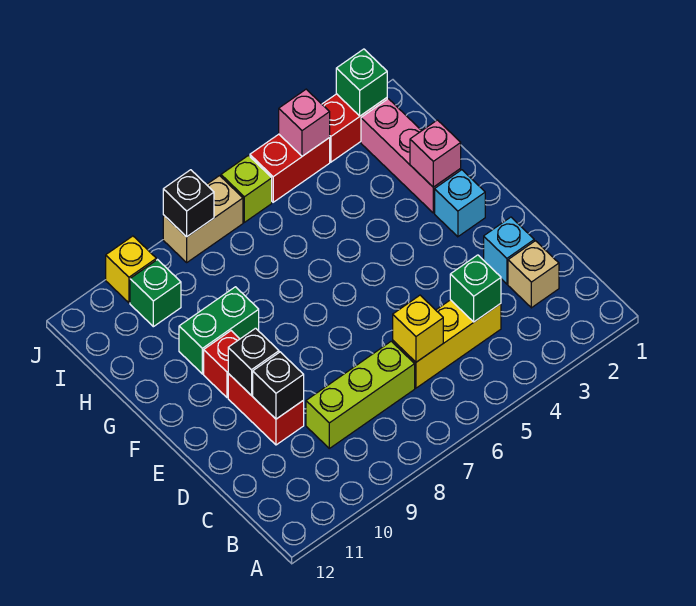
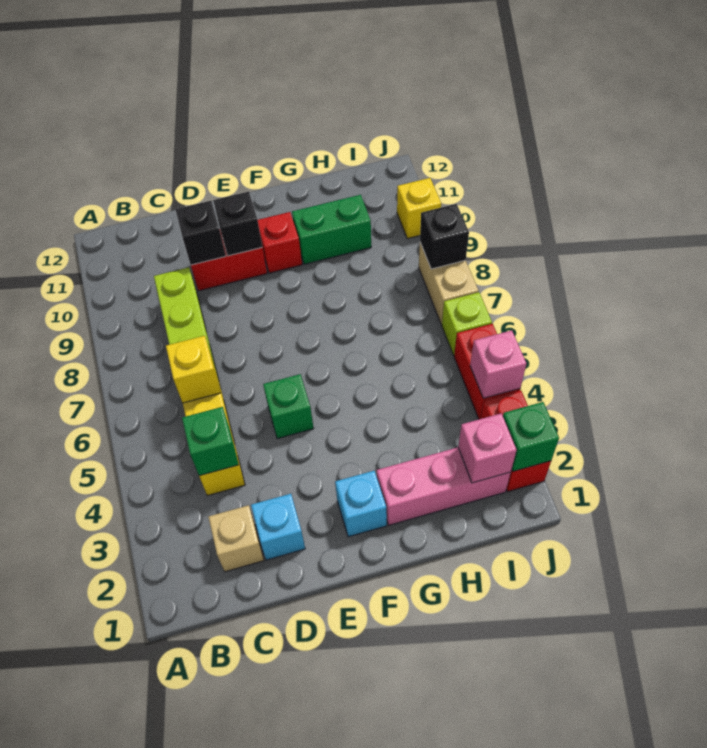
pink 1x1 brick [410,120,461,187] -> pink 1x1 brick moved to [458,413,517,483]
green 1x2 brick [179,287,259,374] -> green 1x2 brick turned to [292,195,371,264]
green 1x1 brick [130,260,181,327] -> green 1x1 brick moved to [263,374,314,439]

